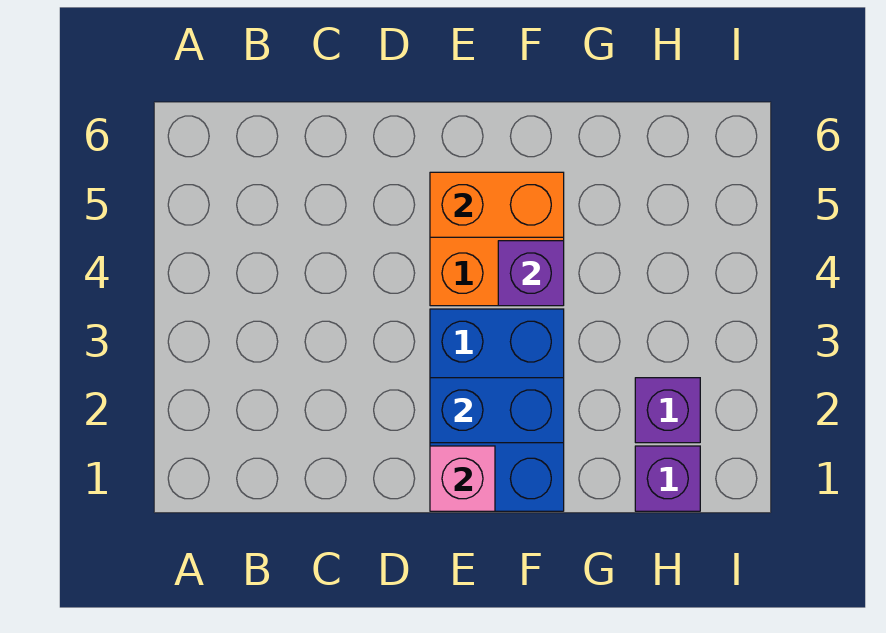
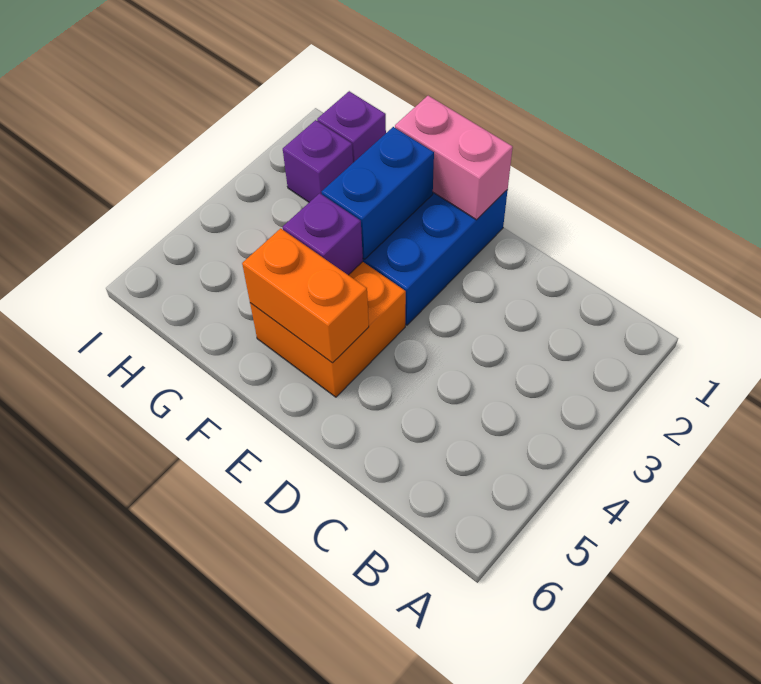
pink 1x1 brick [430,446,495,511] -> pink 1x2 brick [395,96,513,220]
blue 1x2 brick [430,378,564,443] -> blue 1x2 brick turned to [322,127,434,259]

